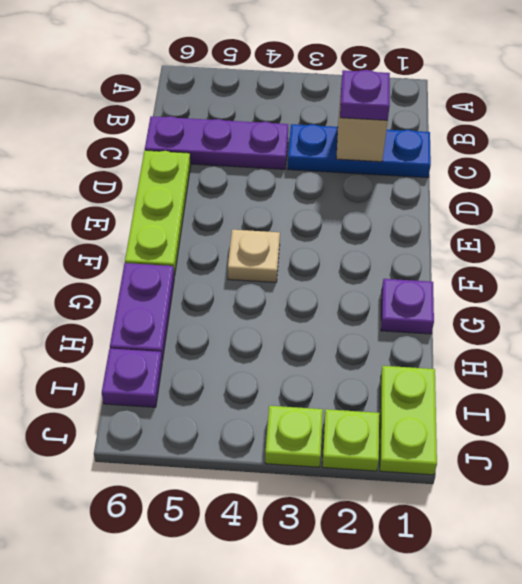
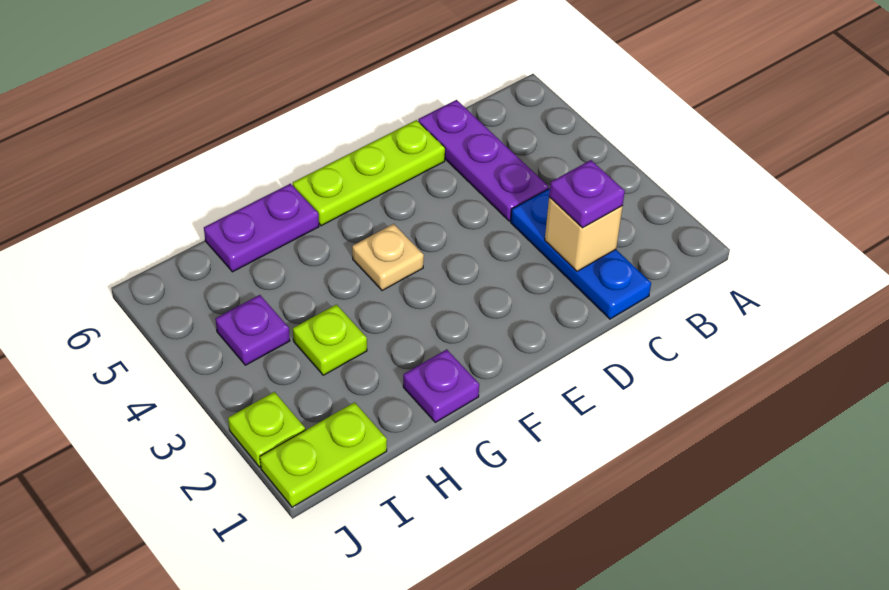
purple 1x1 plate [102,349,162,407] -> purple 1x1 plate moved to [215,295,290,365]
lime 1x1 plate [265,406,323,467] -> lime 1x1 plate moved to [293,305,367,375]

